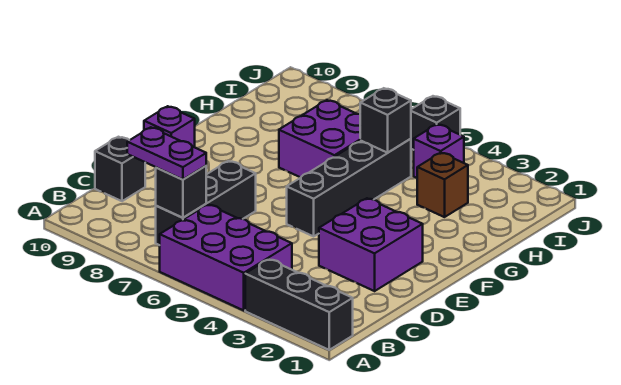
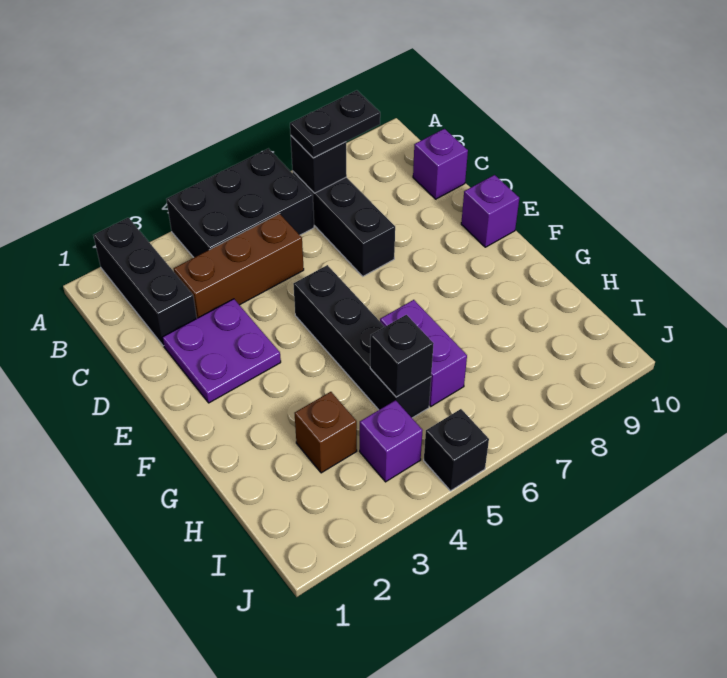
black 1x3 brick [245,259,353,350] -> black 1x3 brick turned to [93,218,197,346]
purple 2x3 brick [160,205,292,310] -> black 2x3 brick [166,149,314,258]
purple 1x2 plate [127,127,206,179] -> black 1x2 plate [290,90,380,158]
none -> brown 1x3 brick [174,214,304,318]
black 1x1 brick [95,137,145,201] -> purple 1x1 brick [413,129,468,199]
purple 2x2 brick [319,198,423,291] -> purple 2x2 plate [162,299,281,403]
purple 2x2 brick [279,100,361,177] -> purple 1x2 brick [380,300,467,406]

